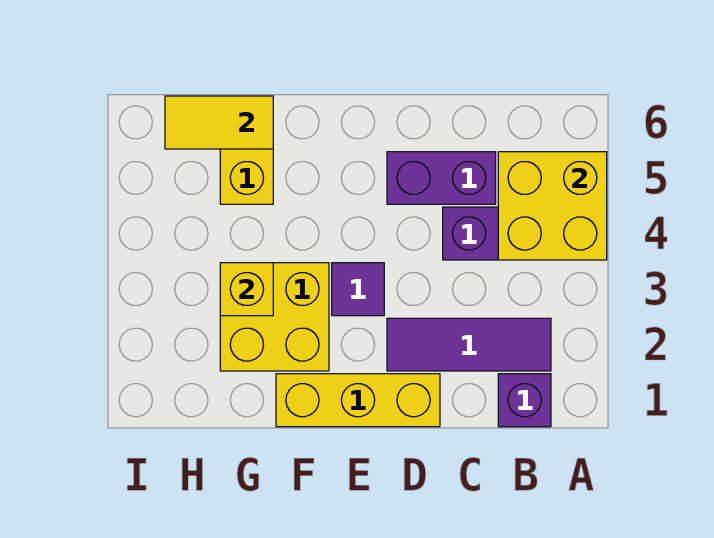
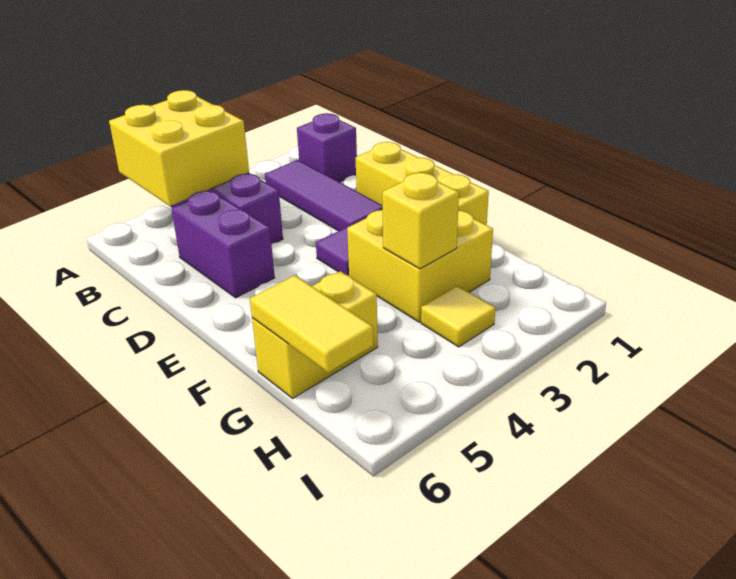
none -> yellow 1x1 tile [421,286,495,347]

